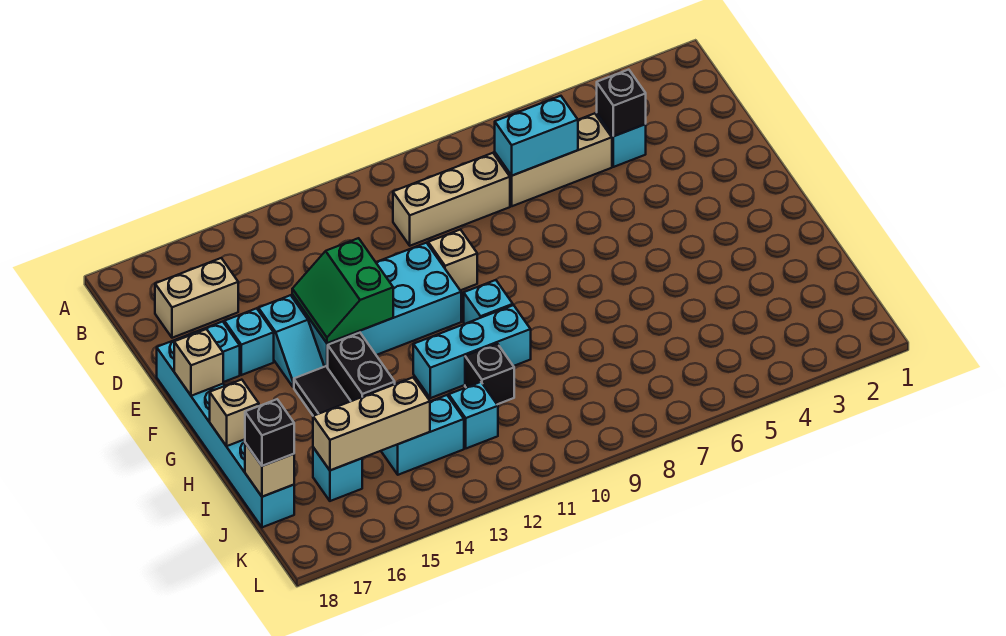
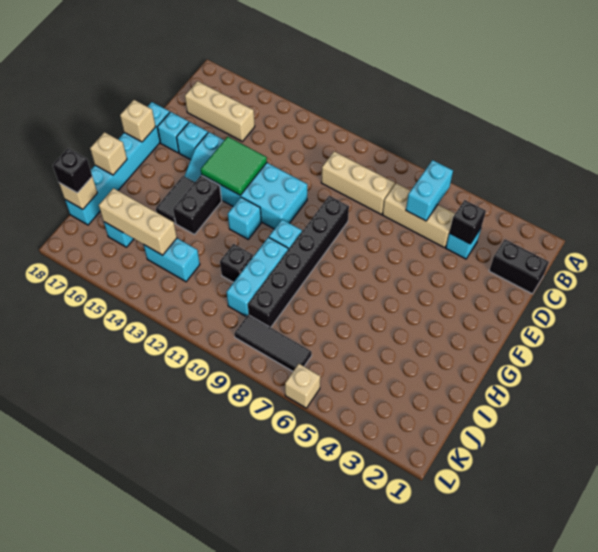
none -> black 1x2 brick [489,239,549,294]
cyan 1x2 brick [495,96,578,176] -> cyan 1x2 brick turned to [406,160,453,221]
tan 1x2 brick [155,258,238,338] -> tan 1x3 brick [185,81,255,141]
none -> black 1x6 brick [248,196,349,328]
tan 1x1 brick [428,229,477,290] -> tan 1x1 brick moved to [285,364,320,408]
green 2x2 slope [292,238,393,343] -> green 2x2 tile [201,137,267,195]
cyan 1x3 brick [413,305,531,398] -> cyan 1x3 brick turned to [226,237,288,317]
cyan 1x1 brick [449,382,498,448] -> cyan 1x1 brick moved to [228,197,261,239]
none -> black 1x3 tile [234,315,312,371]

